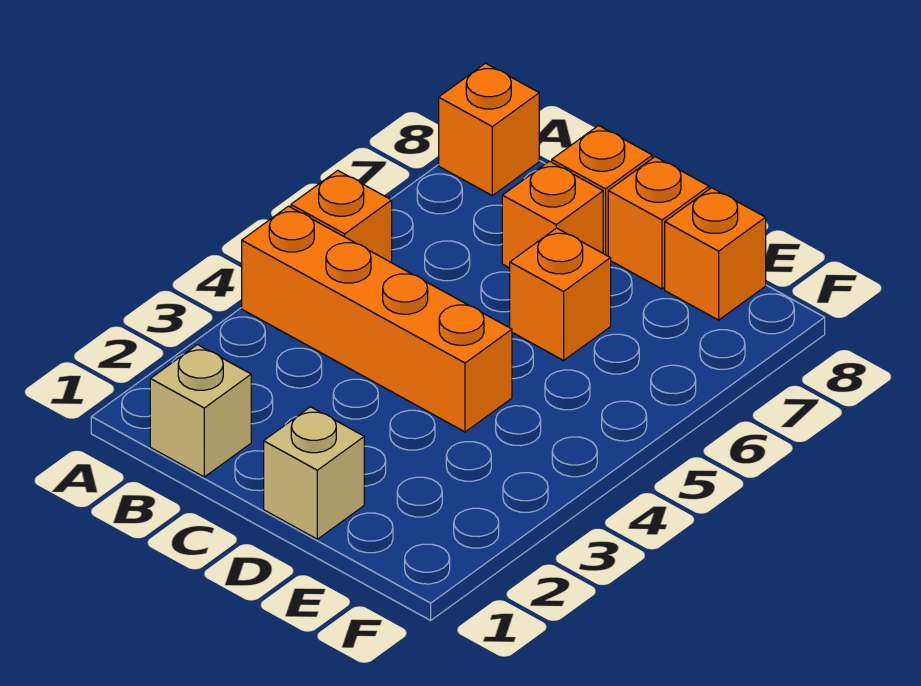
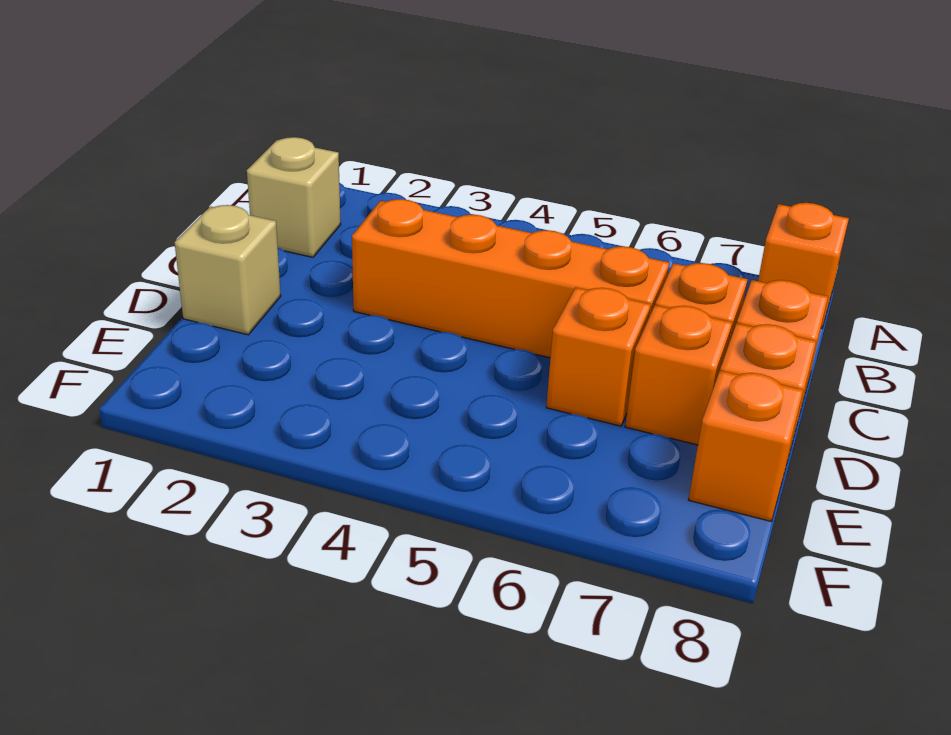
orange 1x4 brick [242,206,512,432] -> orange 1x4 brick turned to [352,199,669,358]
orange 1x1 brick [291,171,392,263] -> orange 1x1 brick moved to [625,305,732,445]

